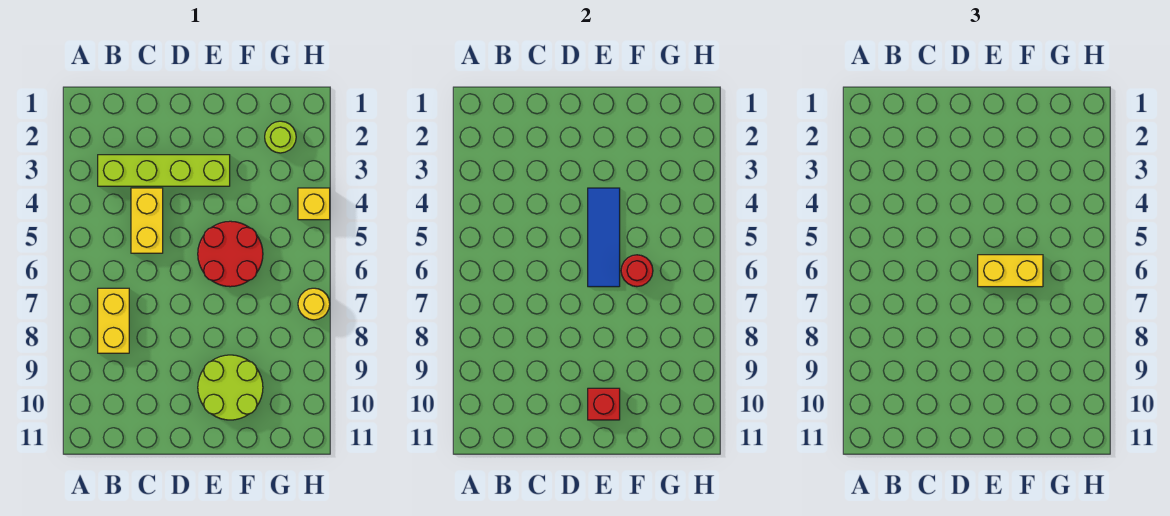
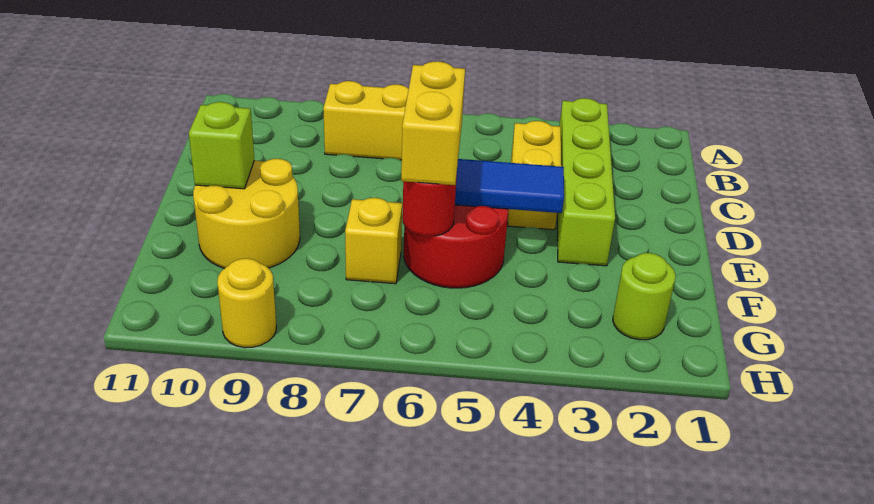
yellow 1x2 brick [131,188,163,253] -> yellow 1x2 brick turned to [508,121,561,230]
lime 2x2 round brick [198,355,263,420] -> yellow 2x2 round brick [193,159,300,269]
red 1x1 brick [588,388,620,420] -> lime 1x1 brick [189,102,254,189]
yellow 1x1 brick [298,188,330,220] -> yellow 1x1 brick moved to [345,198,402,284]
yellow 1x1 round brick [298,288,330,320] -> yellow 1x1 round brick moved to [217,258,276,348]

